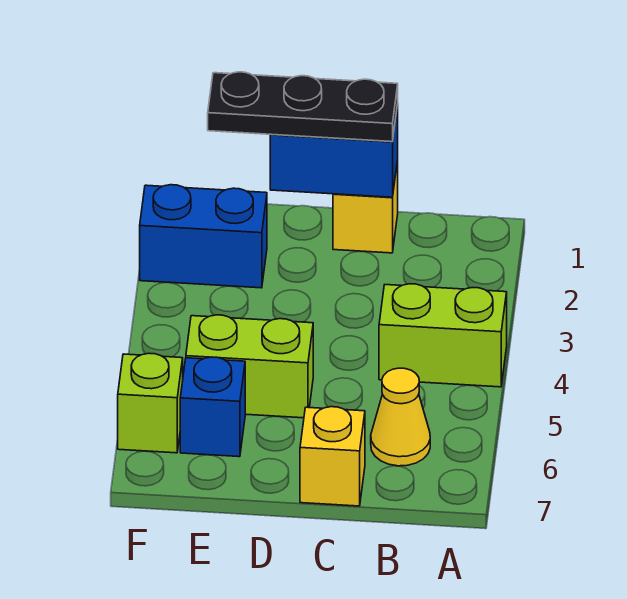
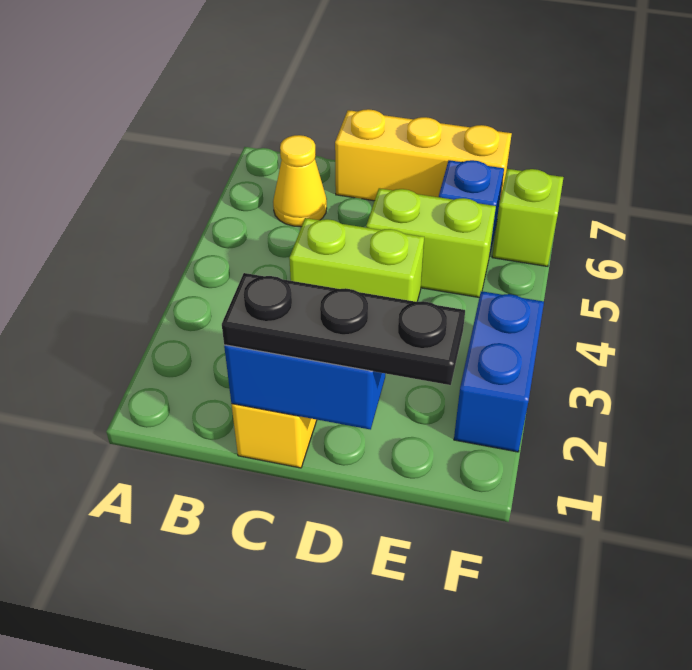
lime 1x2 brick [379,284,507,387] -> lime 1x2 brick moved to [289,218,424,302]
yellow 1x1 brick [300,407,365,506] -> yellow 1x3 brick [335,109,512,201]
blue 1x2 brick [140,185,267,288] -> blue 1x2 brick turned to [454,291,544,452]

